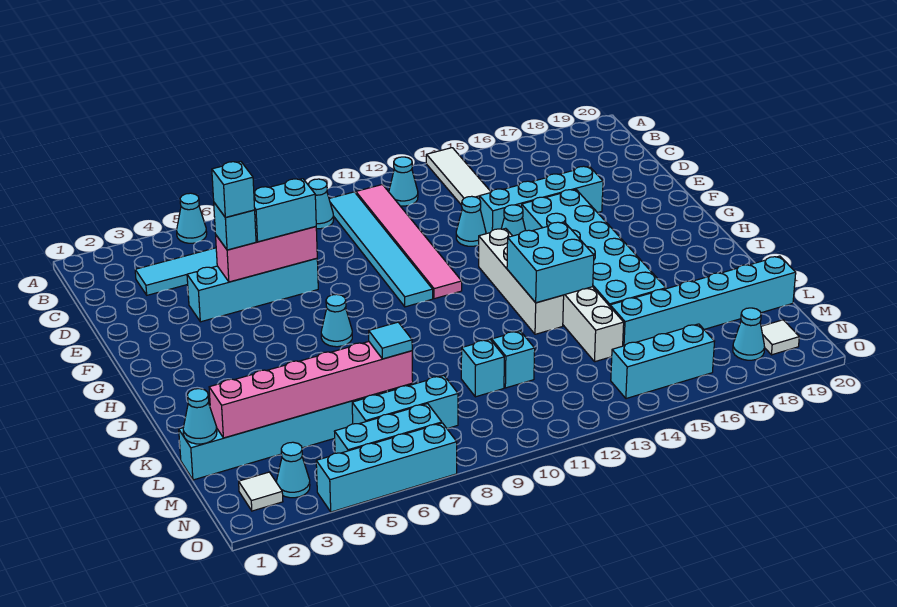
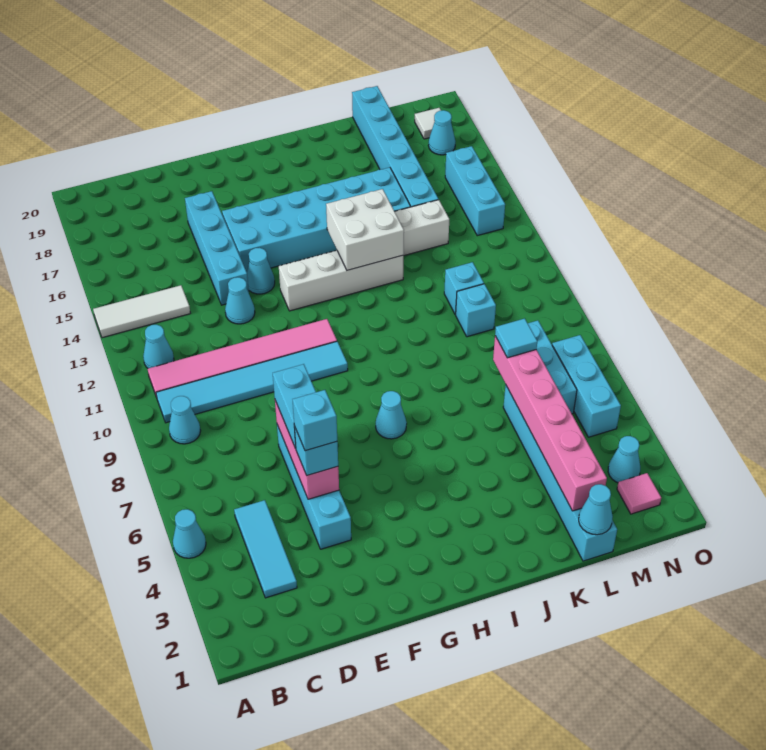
cyan 2x2 brick [507,222,594,303] -> white 2x2 brick [326,189,404,270]
white 1x1 tile [239,472,283,511] -> pink 1x1 tile [617,473,661,514]
cyan 1x4 brick [316,423,457,512] -> none

